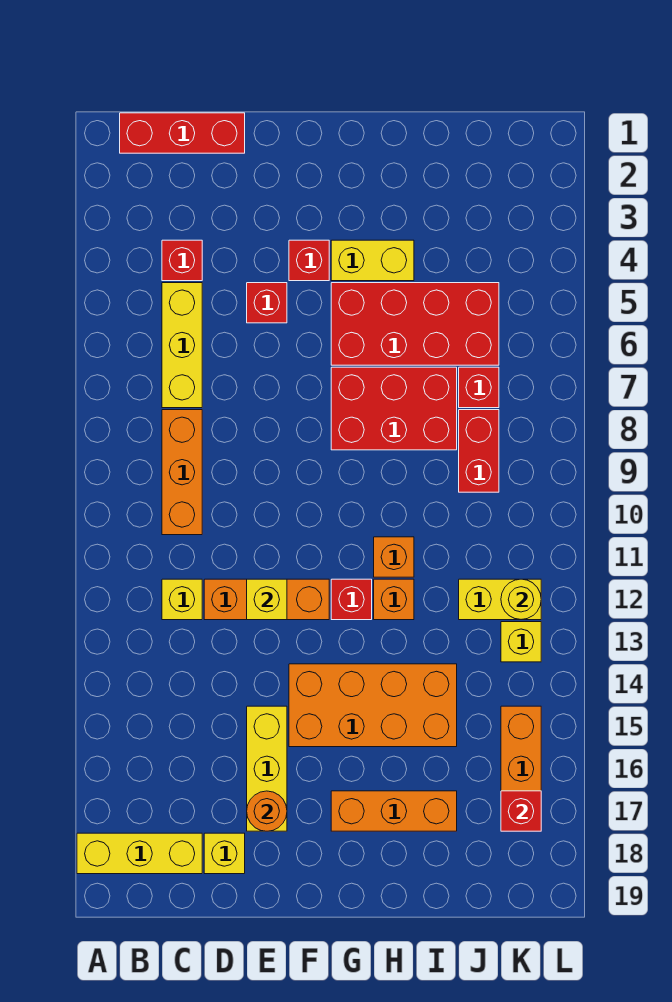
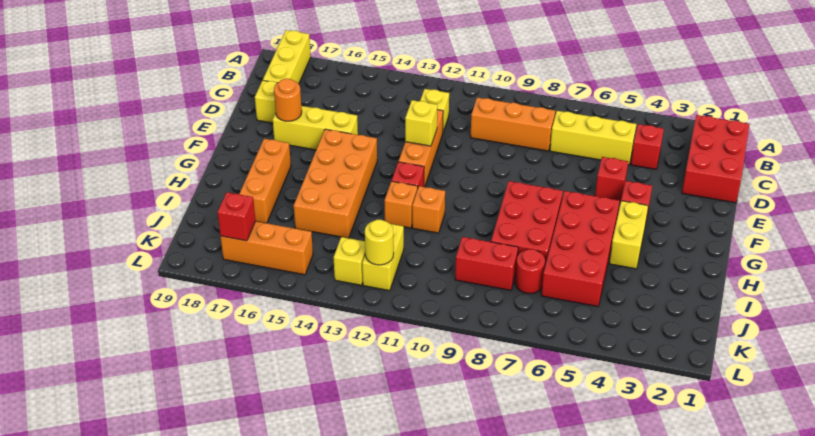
red 1x3 brick [120,113,245,153] -> red 2x3 brick [682,115,750,203]
red 1x1 brick [459,367,499,408] -> red 1x1 round brick [515,249,545,294]

